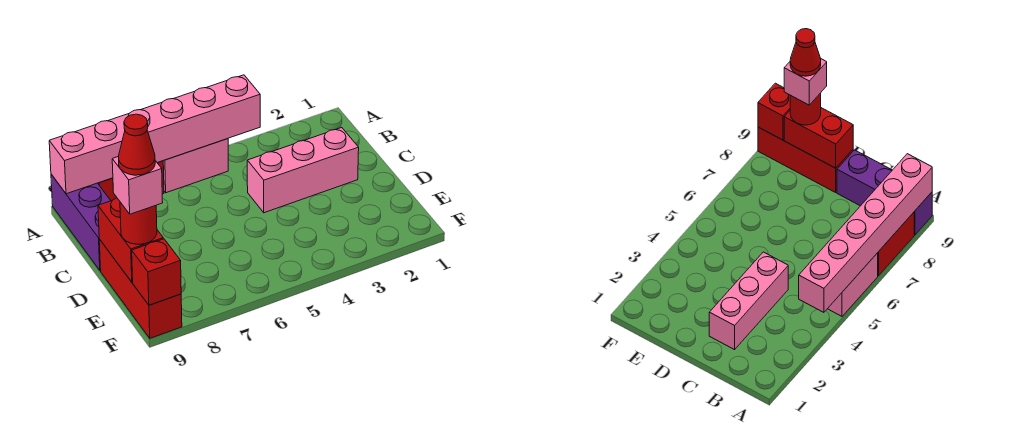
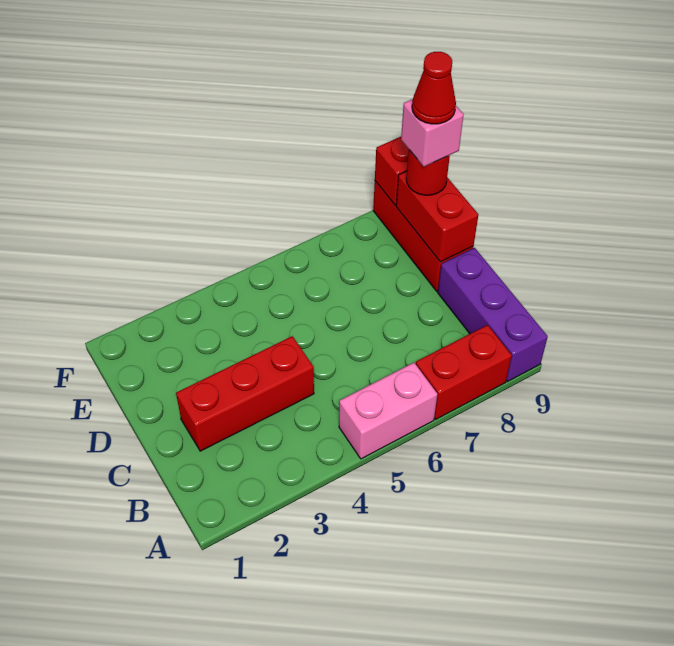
pink 1x6 brick [49,75,260,194] -> none
pink 1x3 brick [247,128,359,213] -> red 1x3 brick [176,336,314,451]

